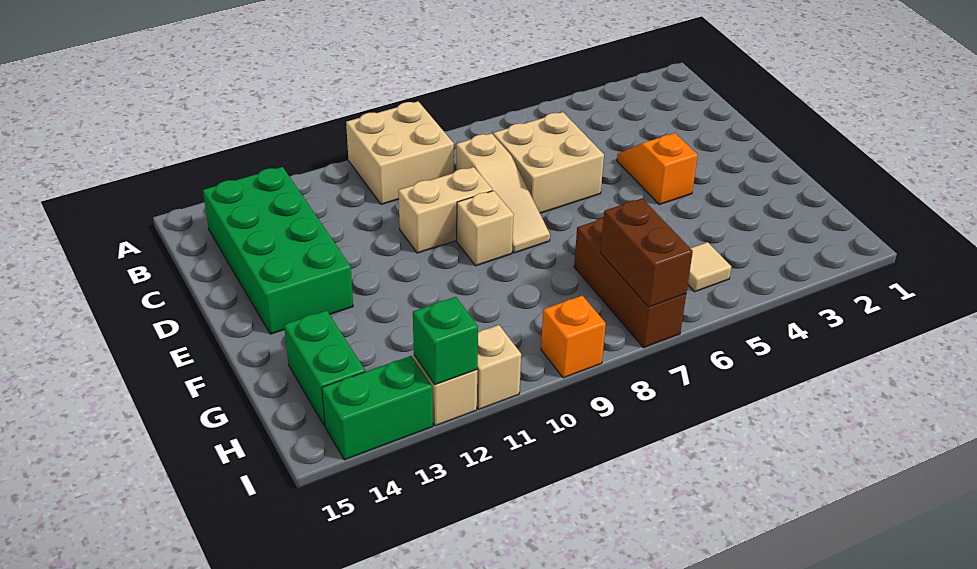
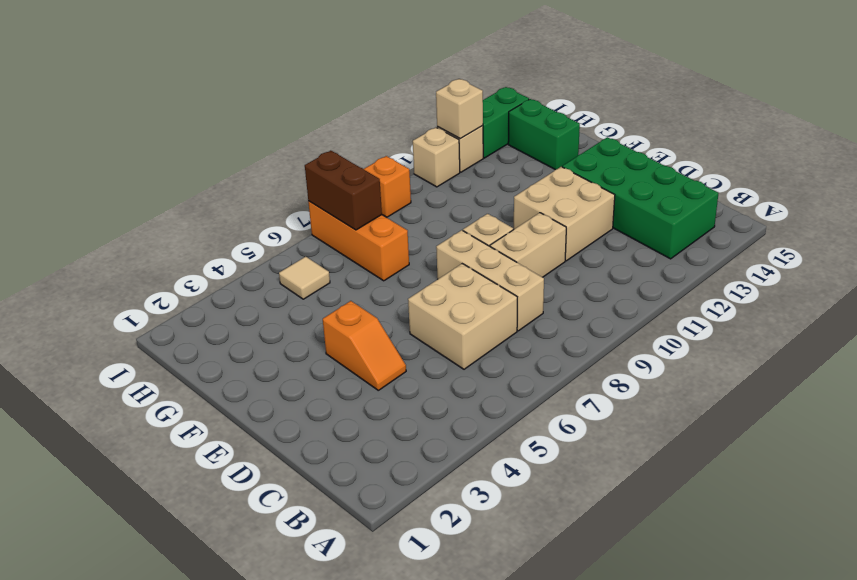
tan 2x2 brick [346,101,454,205] -> tan 2x2 brick moved to [514,167,615,261]
tan 1x3 slope [456,133,550,253] -> tan 1x3 brick [436,230,544,331]
brown 1x3 brick [574,218,686,348] -> orange 1x3 brick [308,201,409,281]
green 1x1 brick [413,297,478,385] -> tan 1x1 brick [436,79,483,139]

